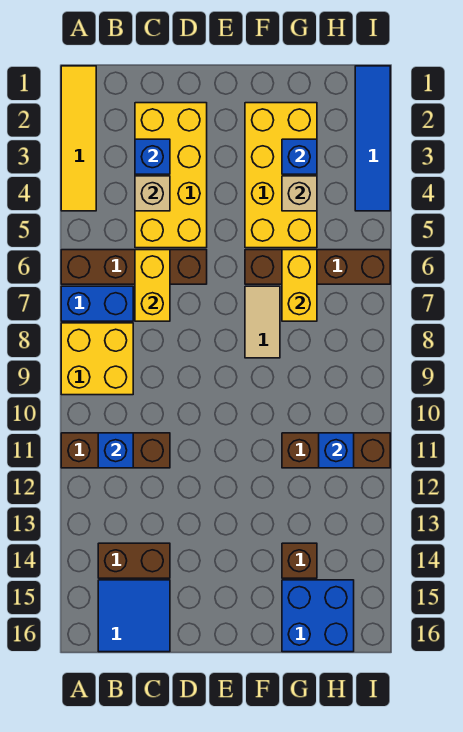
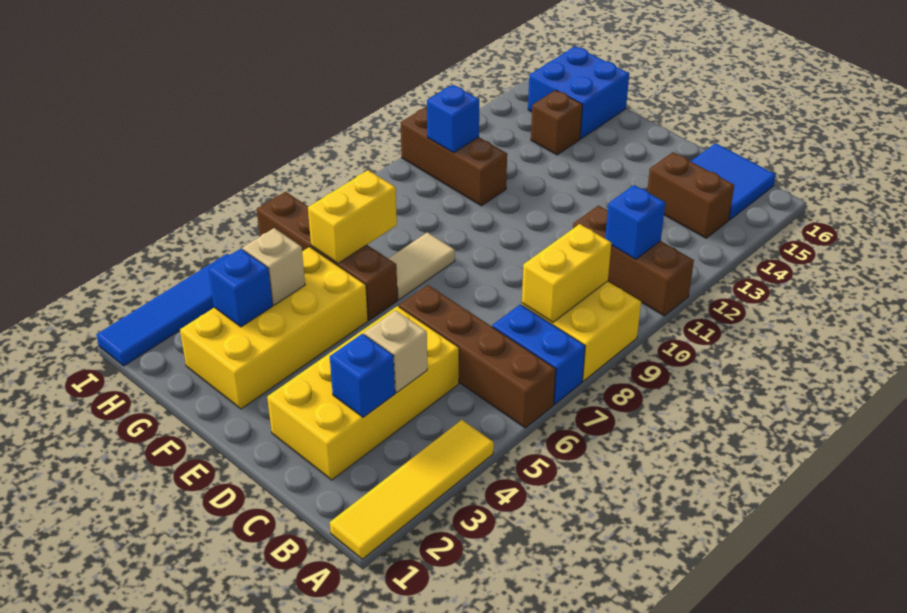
yellow 1x2 brick [135,250,170,321] -> yellow 1x2 brick moved to [522,224,612,322]

